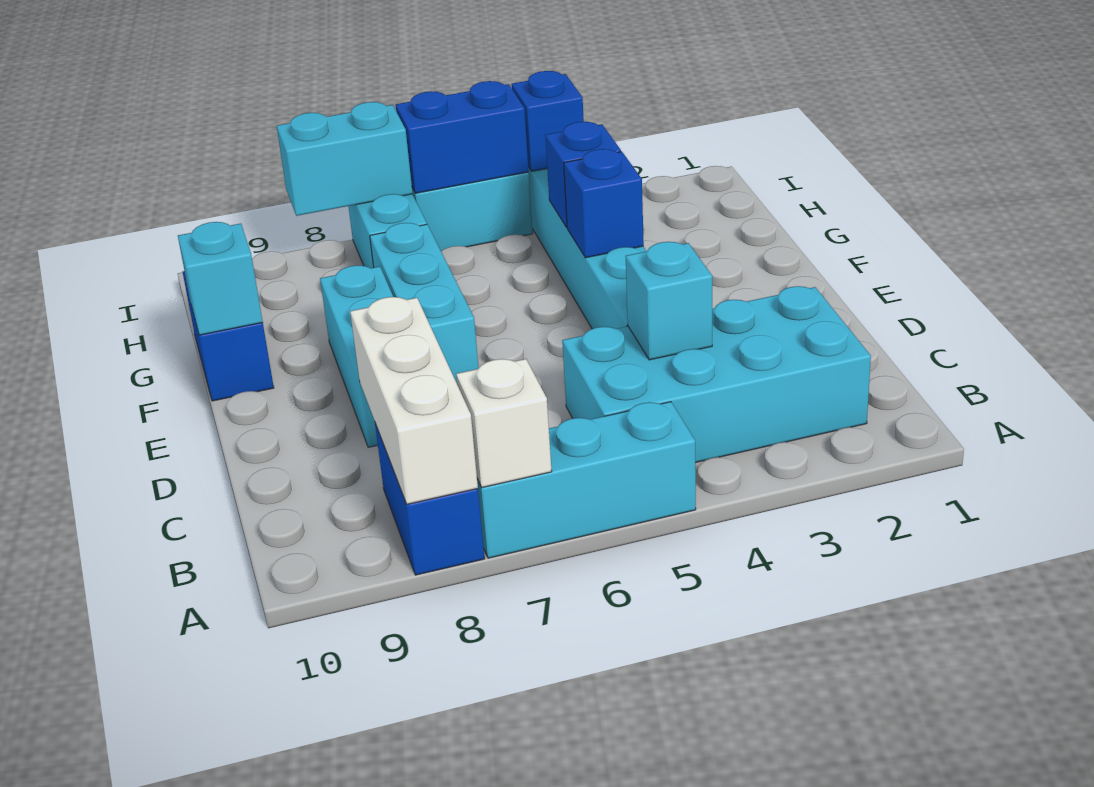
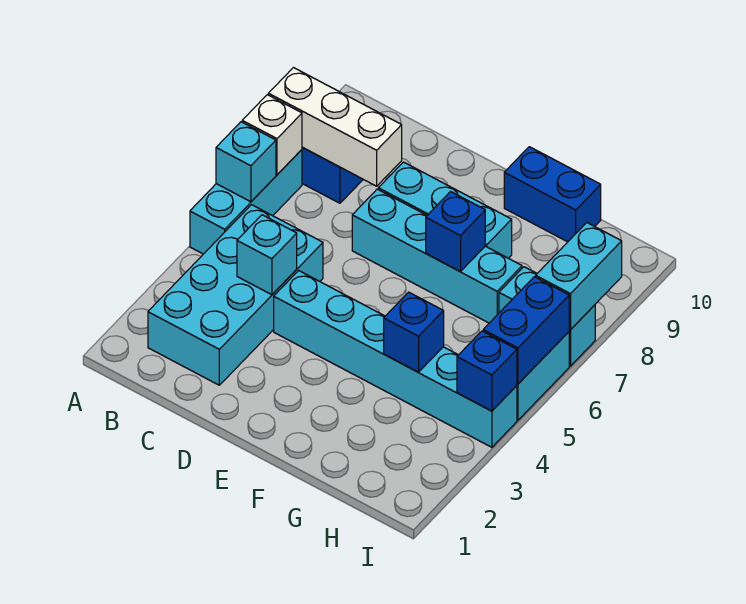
cyan 1x3 brick [370,223,479,383] -> cyan 1x4 brick [352,189,522,323]
blue 1x1 brick [564,149,644,258] -> blue 1x1 brick moved to [426,192,485,272]
cyan 1x1 brick [178,222,263,335] -> cyan 1x1 brick moved to [216,122,276,202]

